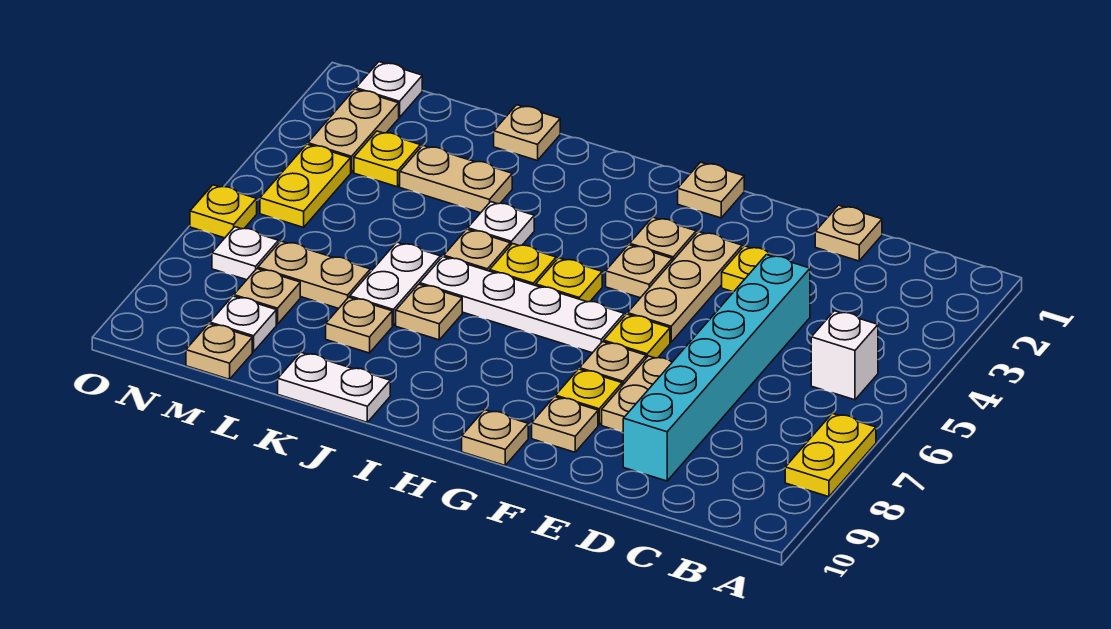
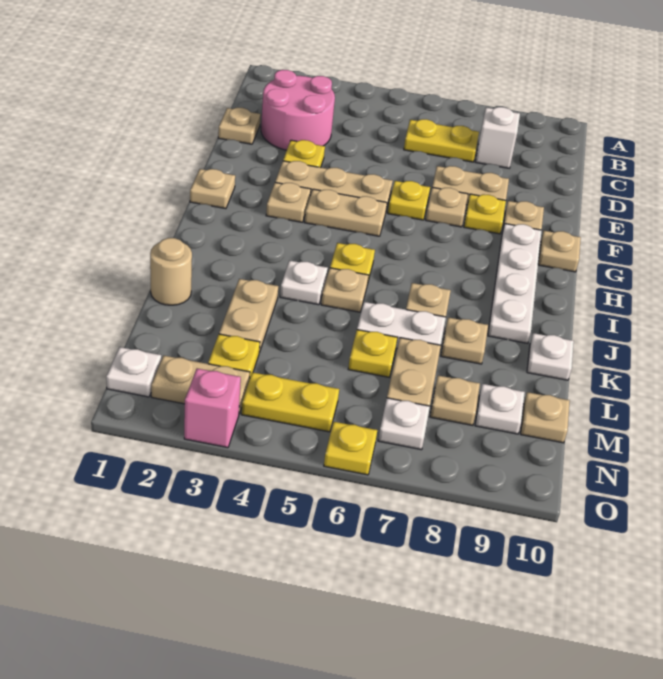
yellow 1x2 plate [785,413,876,497] -> yellow 1x2 plate moved to [404,119,479,162]
white 1x1 brick [811,311,878,400] -> white 1x1 brick moved to [475,107,520,168]
none -> pink 2x2 round brick [261,70,335,150]
cyan 1x6 brick [623,255,810,481] -> none
tan 1x1 plate [606,245,672,298] -> tan 1x2 plate [304,189,387,236]
white 1x4 plate [420,257,624,353] -> white 1x4 plate moved to [488,224,542,343]
yellow 1x1 plate [536,258,602,302] -> yellow 1x1 plate moved to [348,330,398,377]
white 1x2 plate [278,352,390,422] -> white 1x1 plate [527,333,574,380]
tan 1x1 plate [494,105,560,161] -> tan 1x1 round brick [150,238,192,305]
none -> pink 1x1 brick [184,368,241,448]

